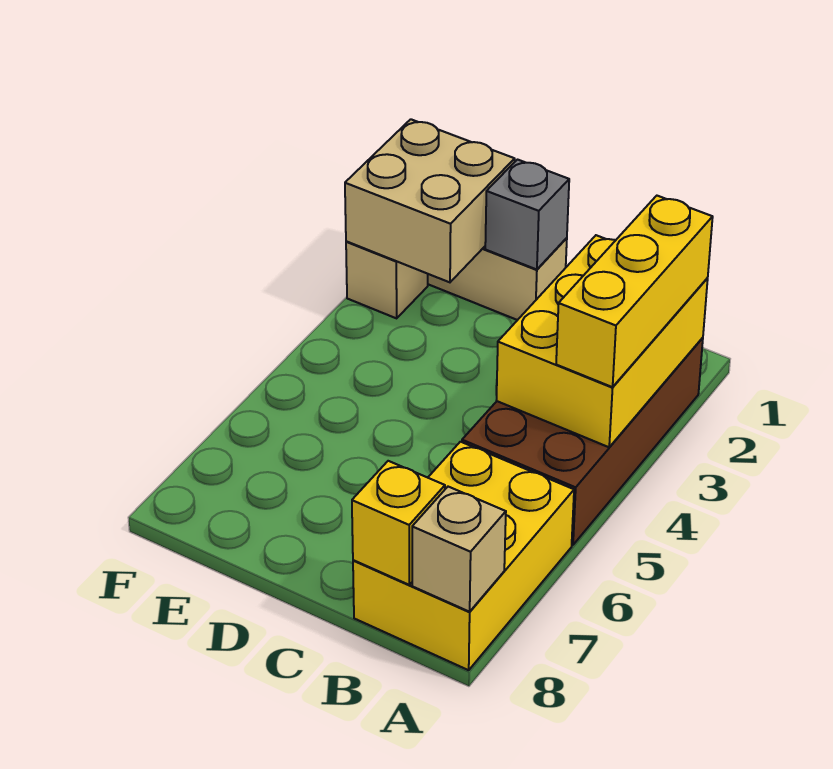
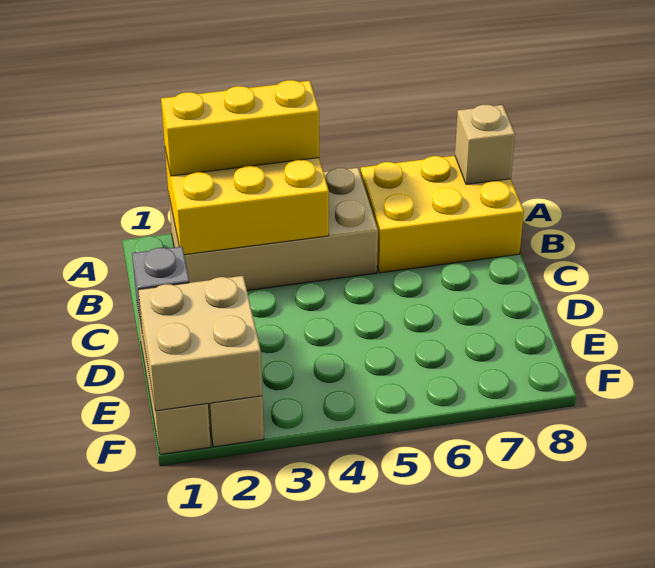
brown 2x4 brick [462,338,703,545] -> tan 2x4 brick [168,168,378,290]
yellow 1x1 brick [352,461,445,585] -> none

